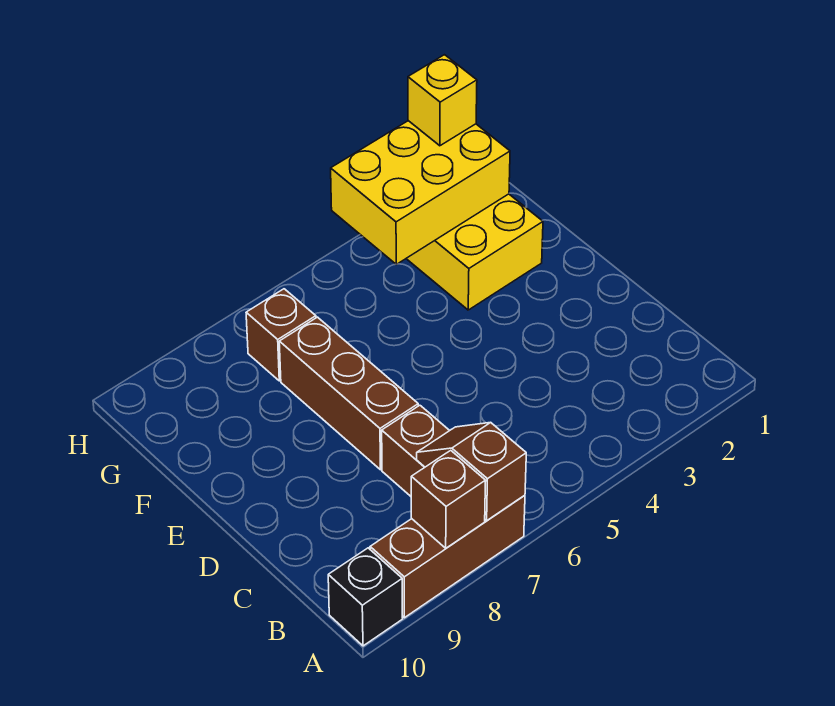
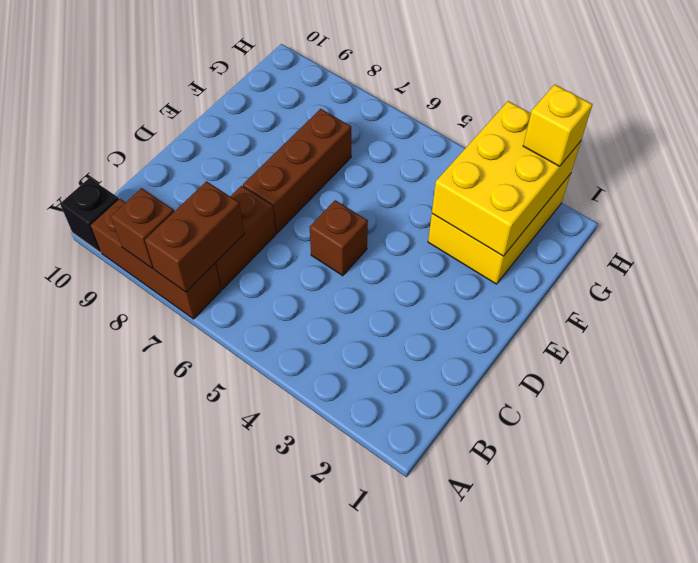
brown 1x2 slope [417,422,526,520] -> brown 1x2 brick [145,181,244,292]
yellow 2x3 brick [331,121,510,264] -> yellow 2x3 brick turned to [432,101,581,256]
brown 1x1 brick [246,289,316,381] -> brown 1x1 brick moved to [309,200,368,276]

